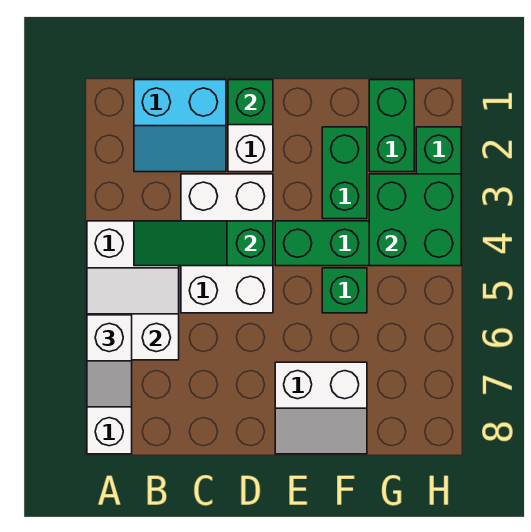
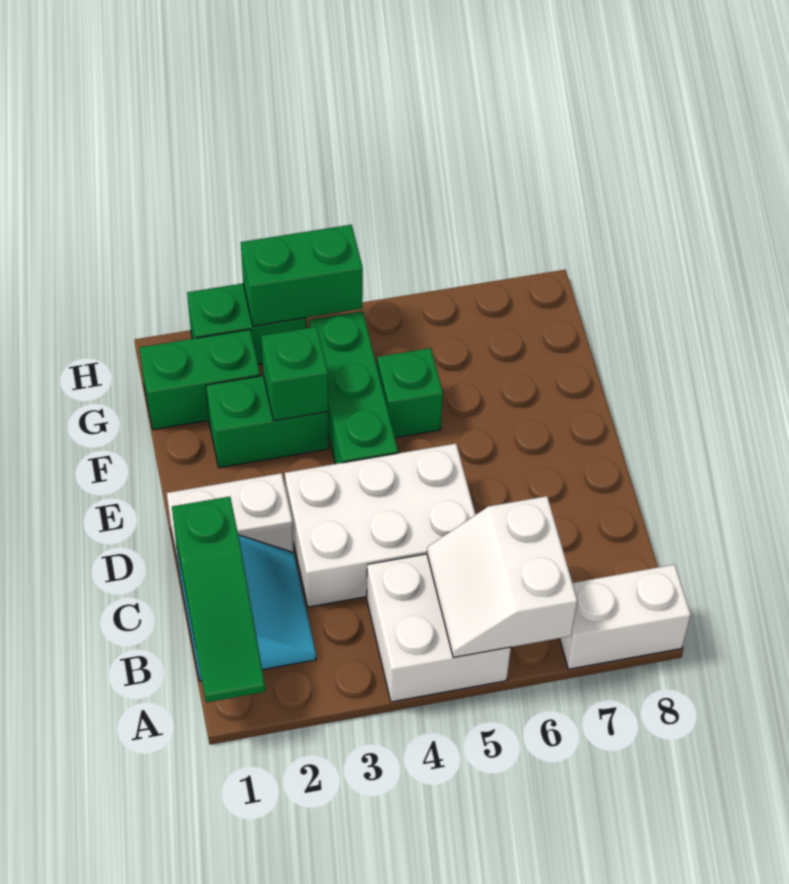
white 1x2 slope [87,315,132,407] -> none
green 1x3 slope [134,221,273,266] -> green 1x3 slope moved to [172,497,265,702]
green 1x1 brick [228,80,273,125] -> green 1x1 brick moved to [261,327,328,421]
white 2x2 slope [275,362,367,454] -> none
green 2x2 brick [369,174,461,266] -> green 1x2 brick [241,225,363,326]

